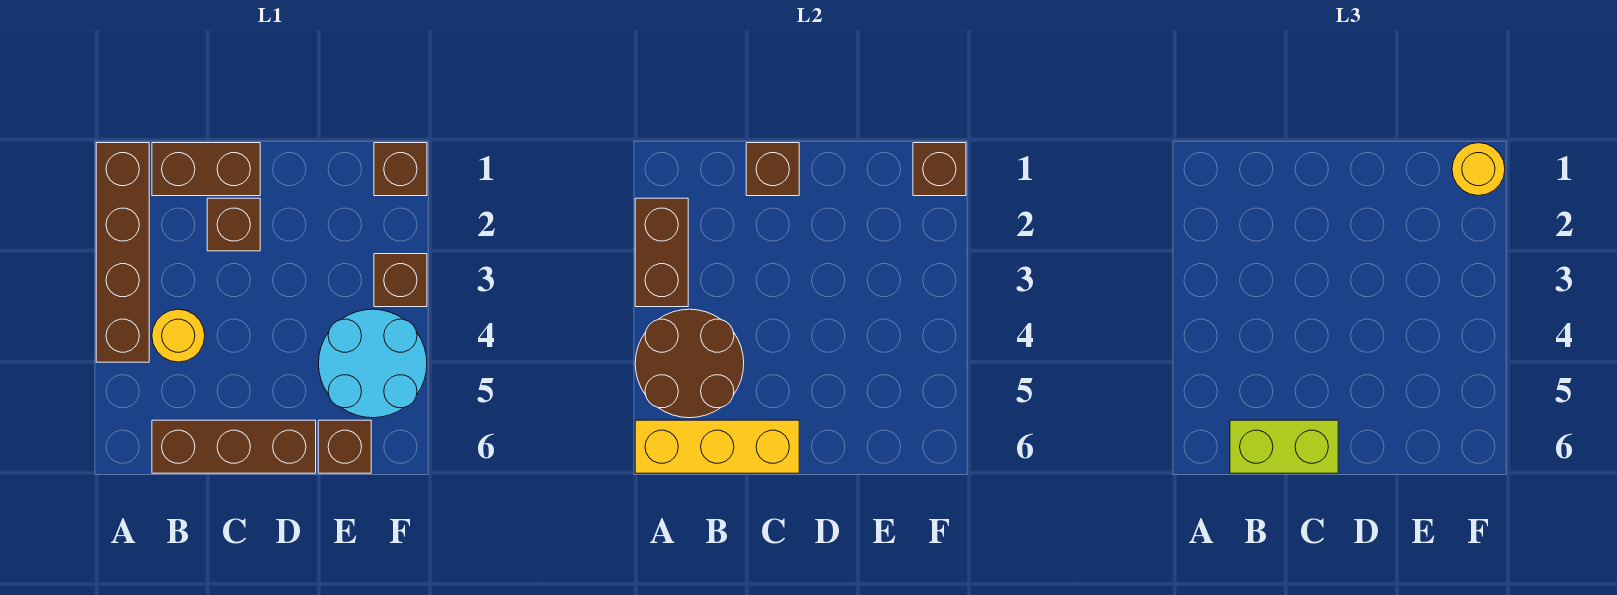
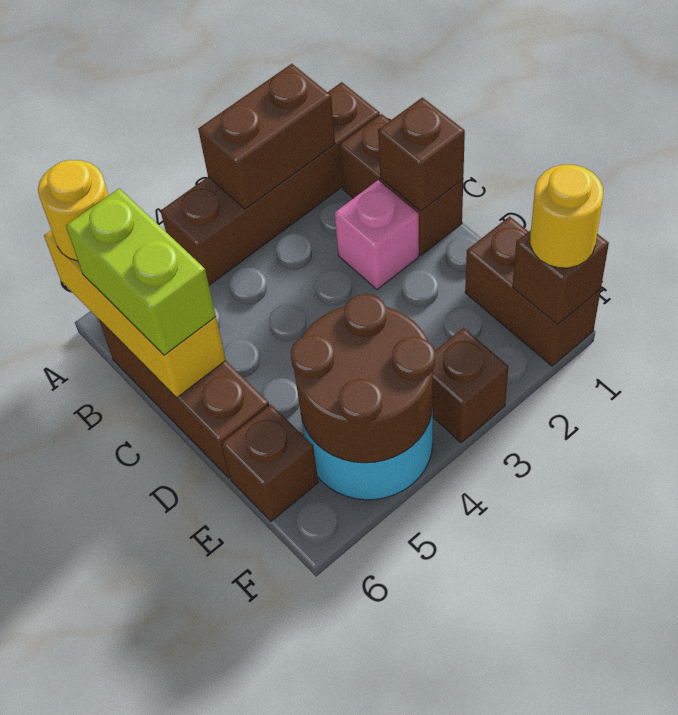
brown 2x2 round brick [635,309,744,418] -> brown 2x2 round brick moved to [291,294,435,463]
yellow 1x1 round brick [152,309,205,362] -> yellow 1x1 round brick moved to [38,160,109,261]
brown 1x1 brick [207,198,260,251] -> pink 1x1 brick [335,180,419,289]
brown 1x1 brick [374,143,427,196] -> brown 1x2 brick [465,216,601,366]

